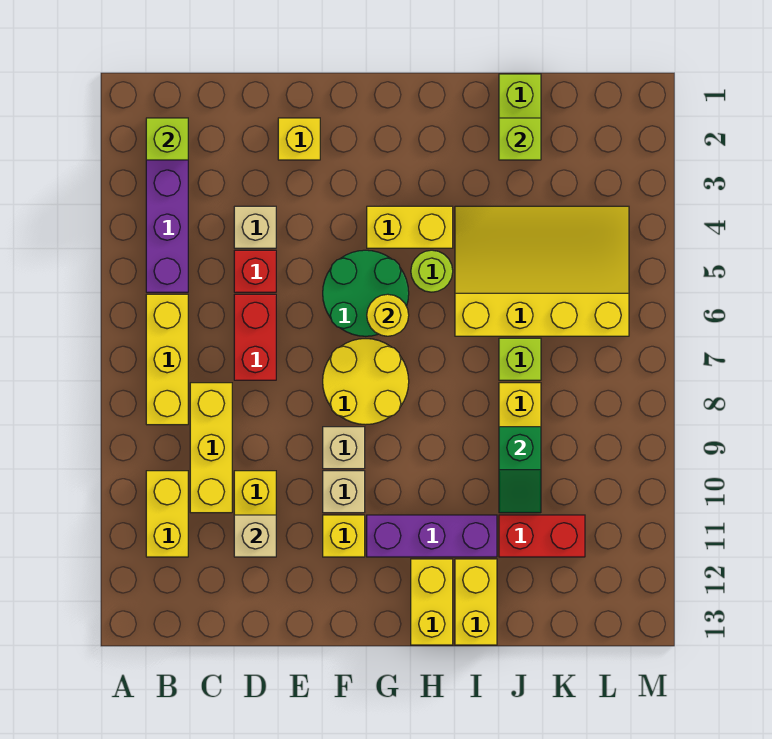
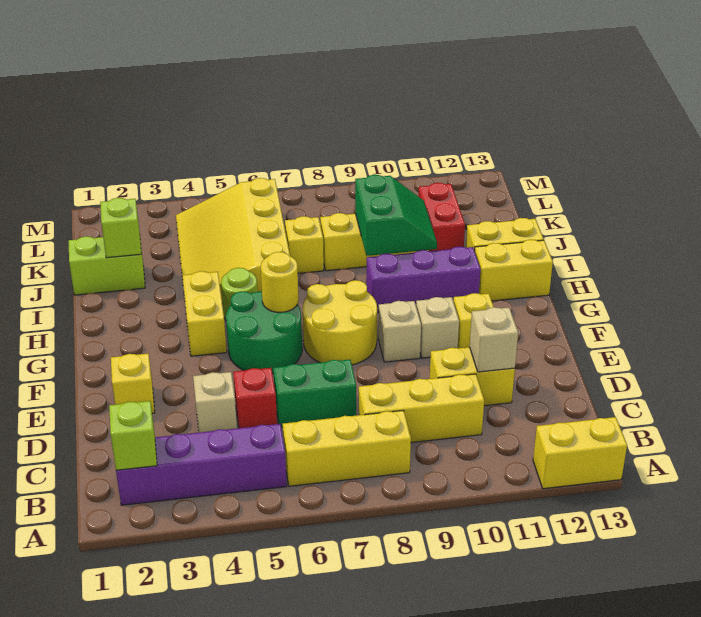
yellow 1x2 brick [146,471,188,557] -> yellow 1x2 brick moved to [533,417,627,489]
red 1x2 brick [234,294,276,380] -> green 1x2 brick [273,360,356,428]
purple 1x3 brick [367,515,497,557] -> purple 1x3 brick turned to [366,247,480,312]
lime 1x1 brick [499,338,541,380] -> yellow 1x1 brick [285,216,324,273]
green 1x2 slope [499,427,541,513] -> green 2x2 slope [355,175,437,256]

